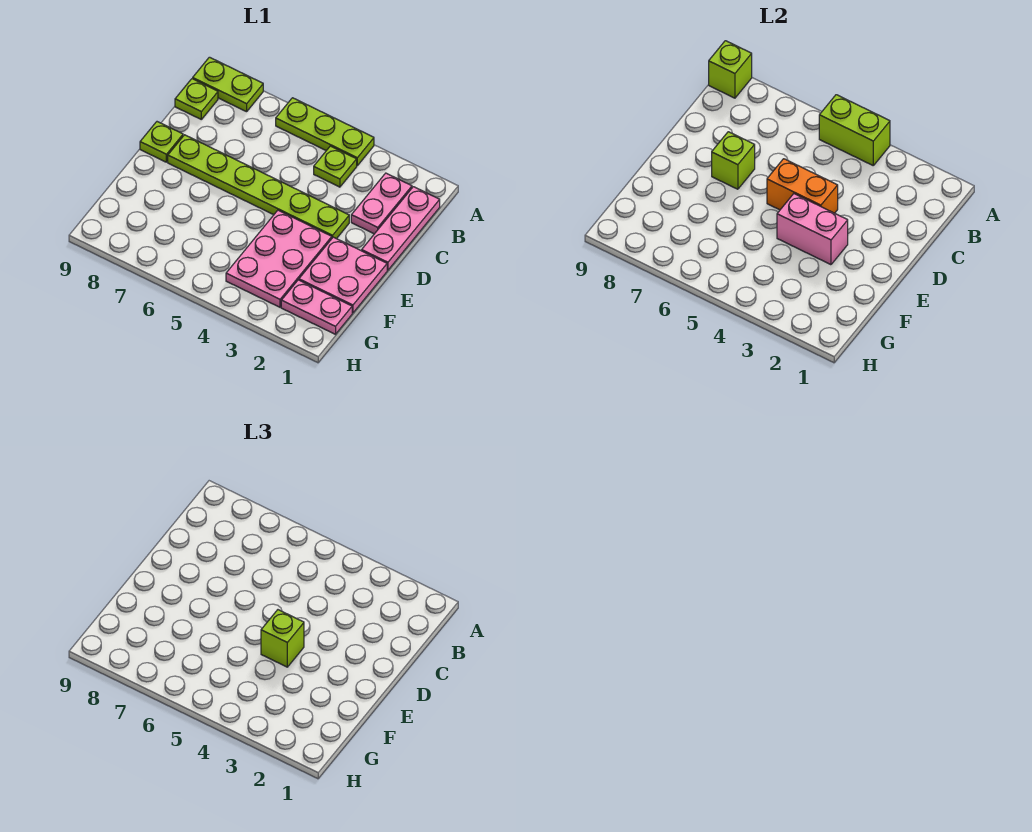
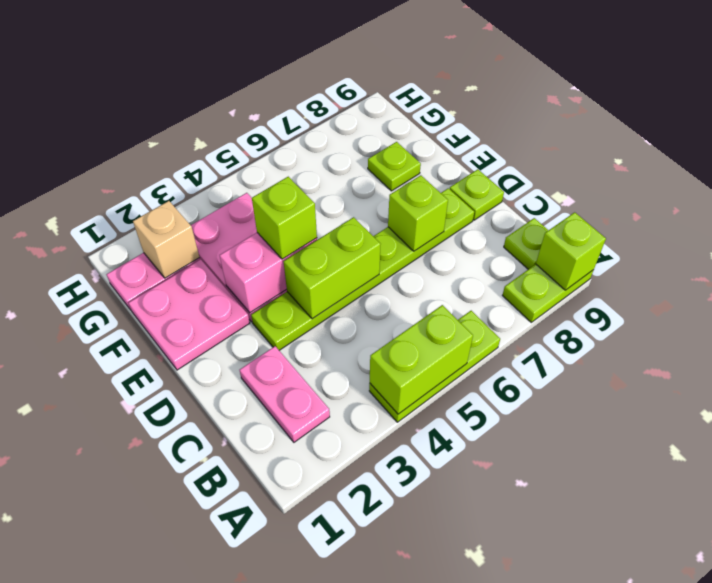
pink 1x3 plate [362,187,440,270] -> none
lime 1x1 plate [314,146,357,187] -> lime 1x1 plate moved to [368,142,421,191]
orange 1x2 brick [767,159,838,213] -> lime 1x2 brick [283,217,381,319]
none -> tan 1x1 brick [133,201,199,278]

